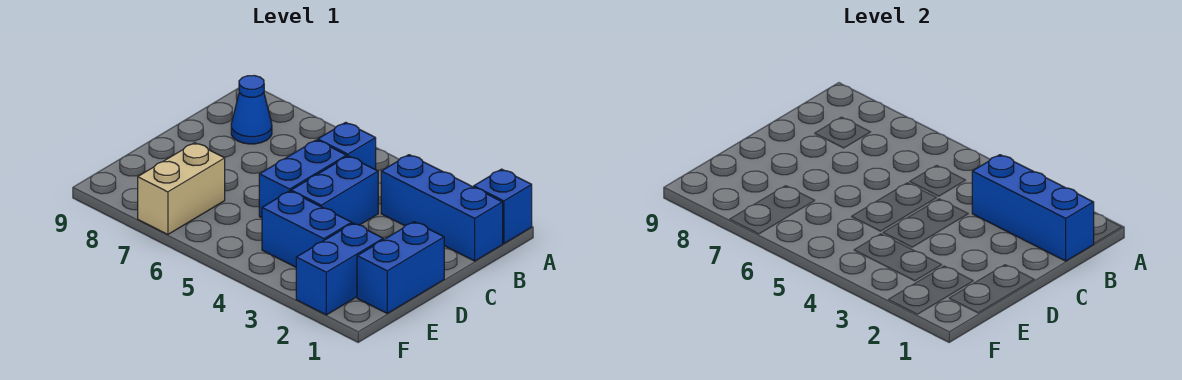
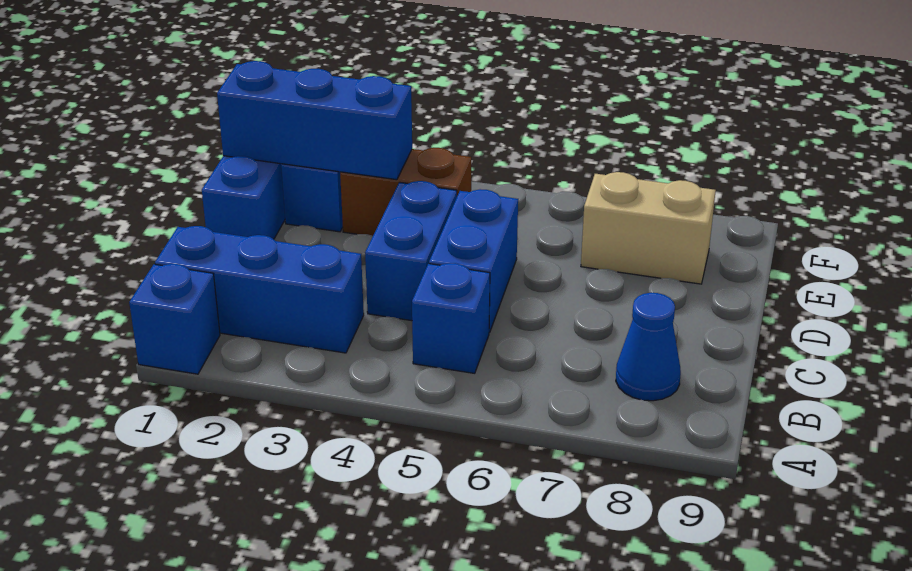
blue 1x3 brick [972,155,1094,261] -> blue 1x3 brick moved to [217,61,412,180]
blue 1x2 brick [262,191,352,267] -> brown 1x2 brick [340,148,471,236]
tan 1x2 brick [138,143,225,235] -> tan 1x2 brick turned to [581,172,716,284]

